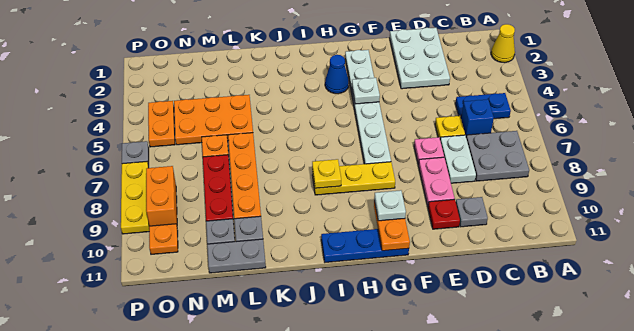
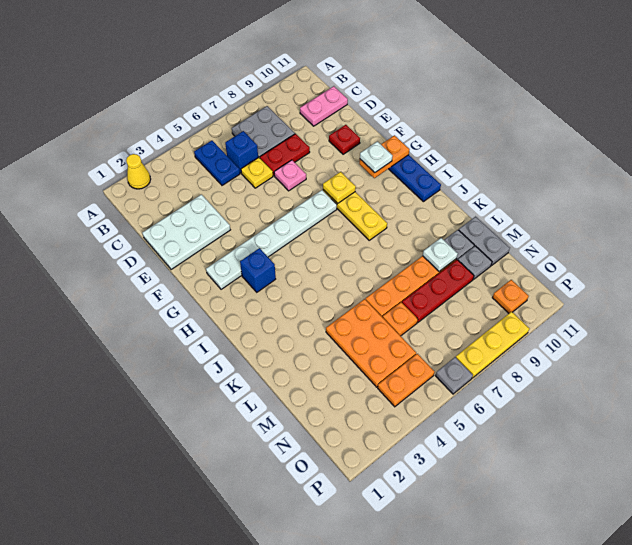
white 1x2 plate [440,135,476,183] -> red 1x2 plate [260,134,310,176]
grey 1x1 plate [456,197,488,227] -> none
pink 1x2 plate [419,157,455,206] -> pink 1x2 plate moved to [300,86,348,126]
white 1x1 plate [352,78,380,104] -> white 1x1 plate moved to [423,238,458,271]
blue 1x1 cone [325,55,349,94] -> blue 1x1 brick [240,248,276,292]
yellow 1x1 plate [312,159,341,188] -> yellow 1x1 plate moved to [323,172,356,203]
orange 1x2 brick [146,166,177,226] -> none

